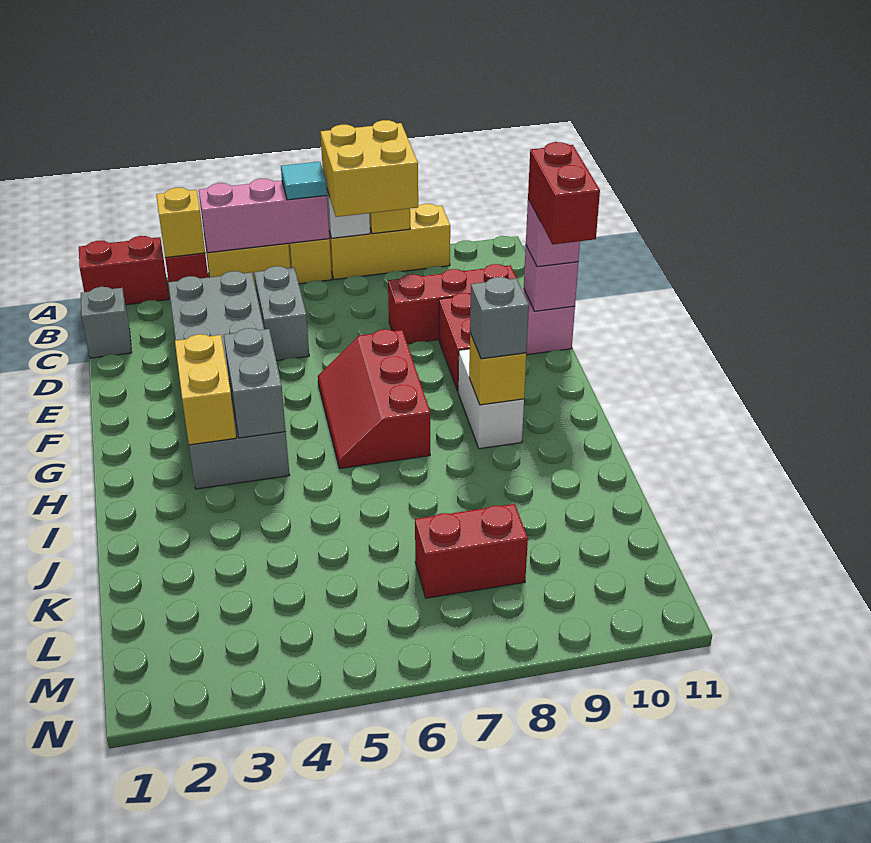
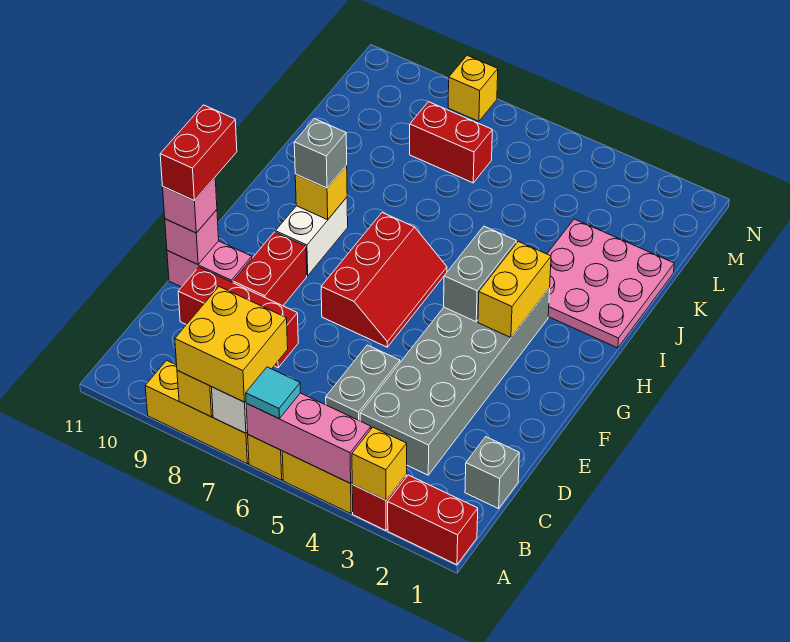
none -> pink 3x3 plate [547,219,674,348]
none -> yellow 1x1 brick [448,55,498,121]

